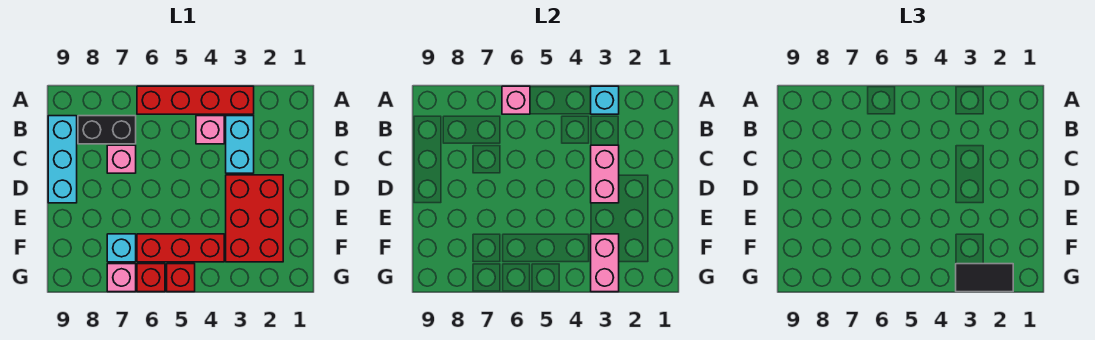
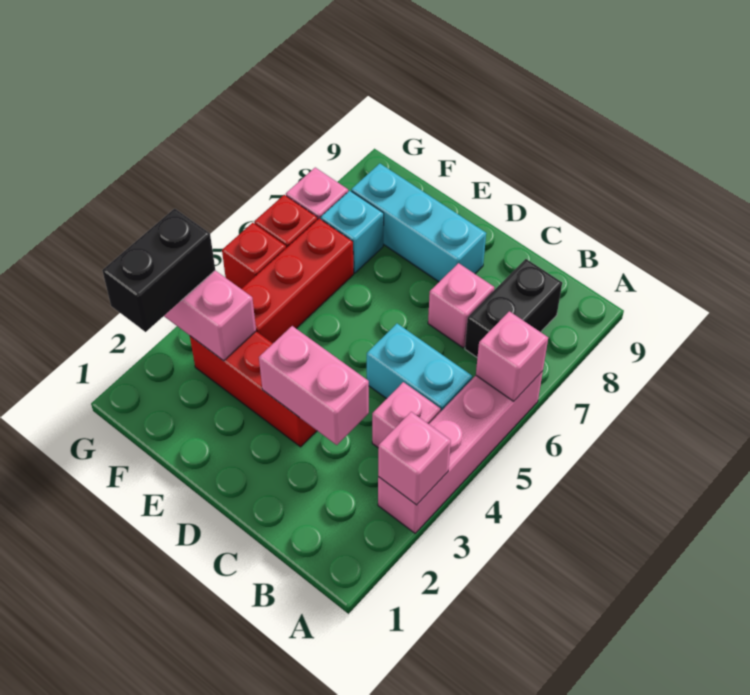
red 1x4 brick [137,86,254,114] -> pink 1x4 brick [378,371,543,533]
cyan 1x1 brick [591,86,619,114] -> pink 1x1 brick [378,412,451,505]
cyan 1x2 brick [226,116,254,173] -> cyan 1x2 brick moved to [367,324,472,412]
cyan 1x3 brick [48,116,77,203] -> cyan 1x3 brick moved to [351,164,486,282]
red 2x3 brick [226,175,283,262] -> red 1x3 brick [190,332,317,447]
black 1x2 tile [956,264,1013,292] -> black 1x2 brick [102,208,215,332]

